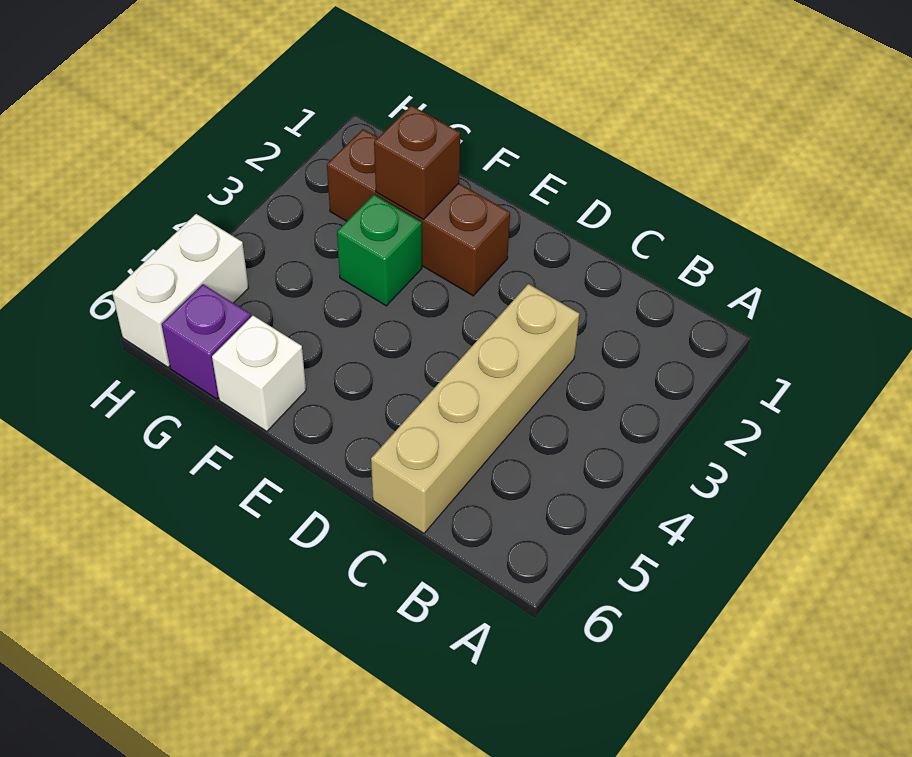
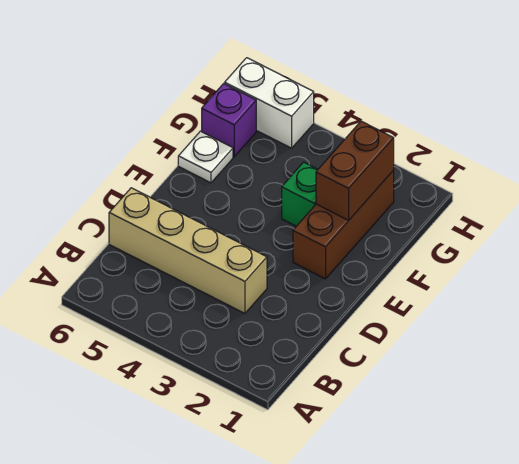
brown 1x1 brick [374,105,460,219] -> brown 1x2 brick [316,121,394,220]
white 1x1 brick [212,316,306,431] -> white 1x1 plate [178,131,233,183]

